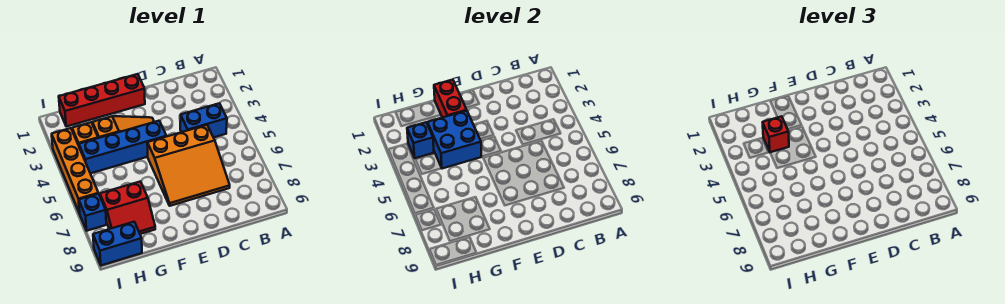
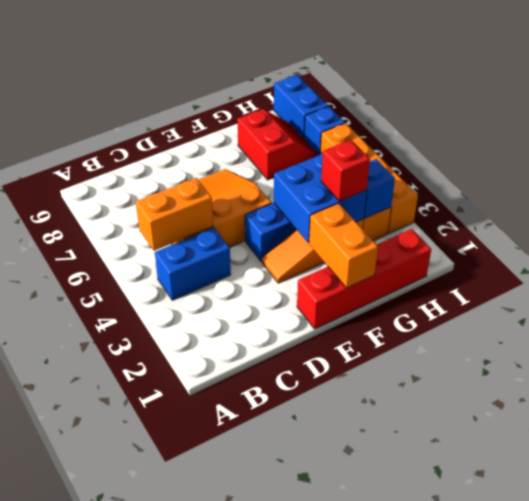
none -> orange 1x2 brick [136,178,213,251]
red 1x2 brick [434,80,467,118] -> orange 1x2 brick [309,203,378,288]
red 2x2 slope [100,182,155,234] -> red 2x2 slope turned to [237,109,318,180]
blue 1x2 brick [93,222,142,265] -> blue 1x2 brick turned to [274,75,328,139]

